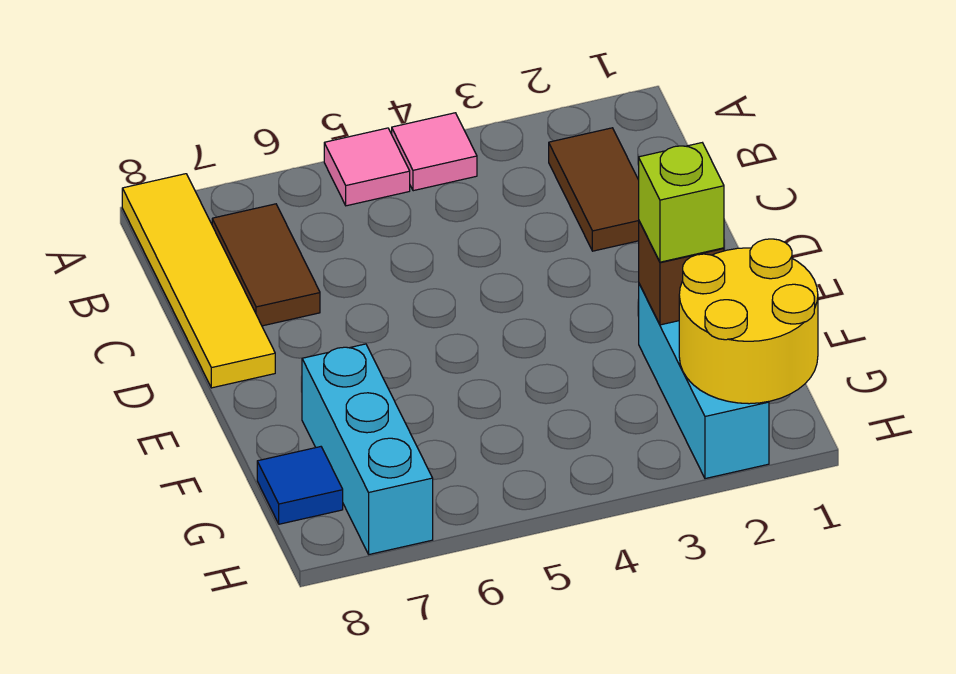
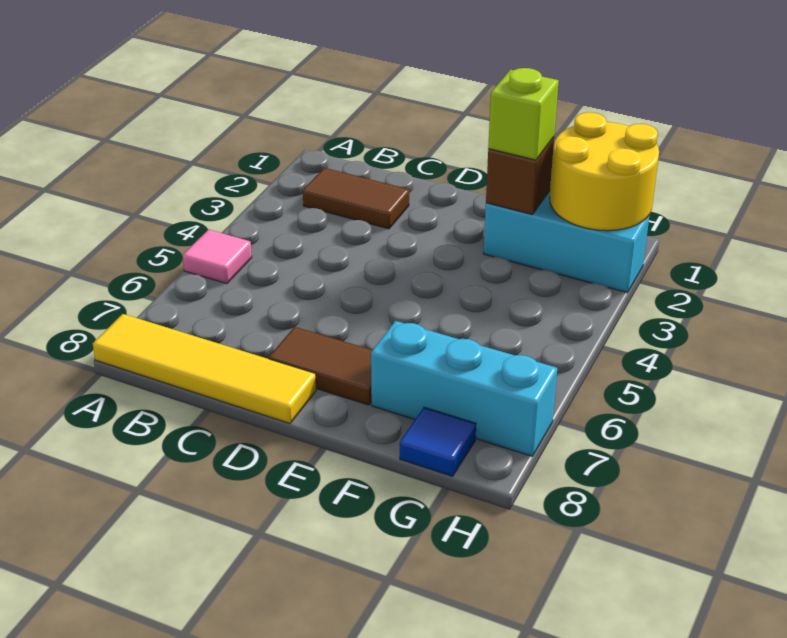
pink 1x1 tile [392,113,477,191] -> none
brown 1x2 tile [212,204,320,326] -> brown 1x2 tile moved to [269,327,372,405]

